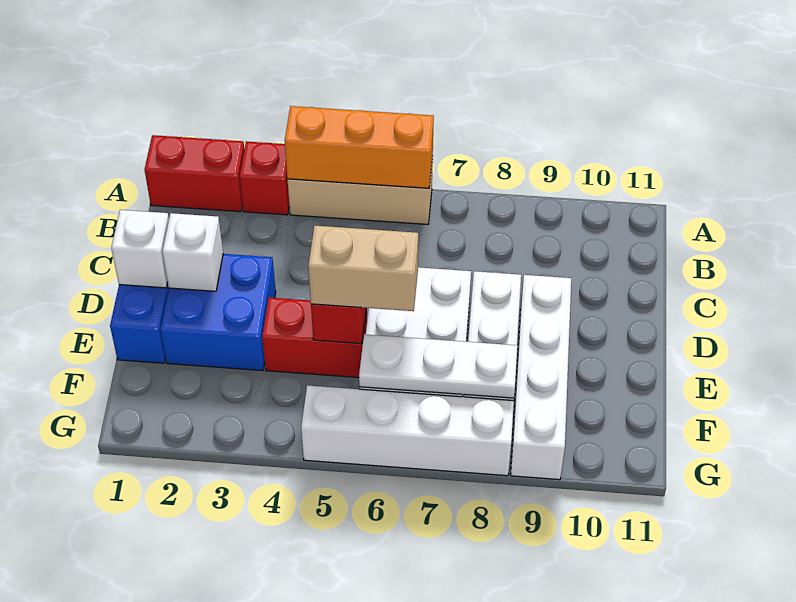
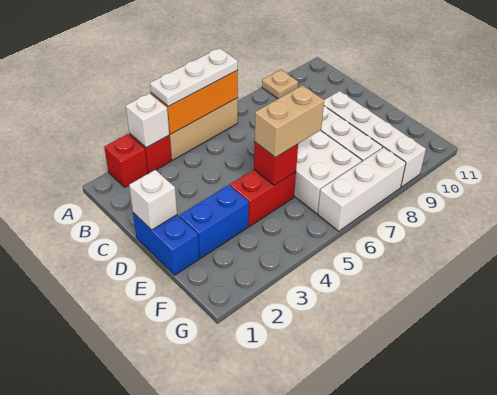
red 1x2 brick [145,135,244,212] -> red 1x1 brick [104,134,148,187]
none -> tan 1x1 plate [262,70,298,99]
blue 2x2 brick [161,254,276,371] -> blue 1x2 brick [179,185,249,258]
white 1x1 brick [163,213,223,291] -> white 1x1 brick moved to [126,93,169,148]
white 1x3 plate [359,334,517,398] -> white 1x3 plate moved to [150,48,238,106]
white 1x4 brick [301,385,514,476] -> white 1x3 brick [318,147,406,231]

